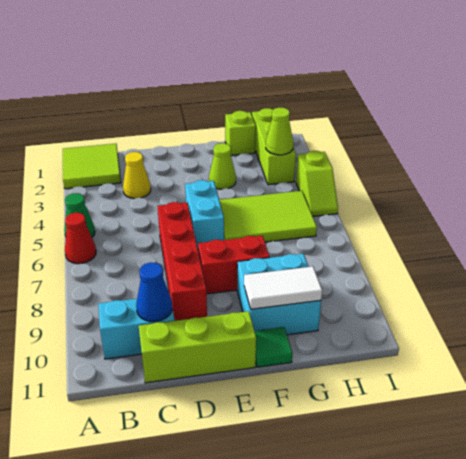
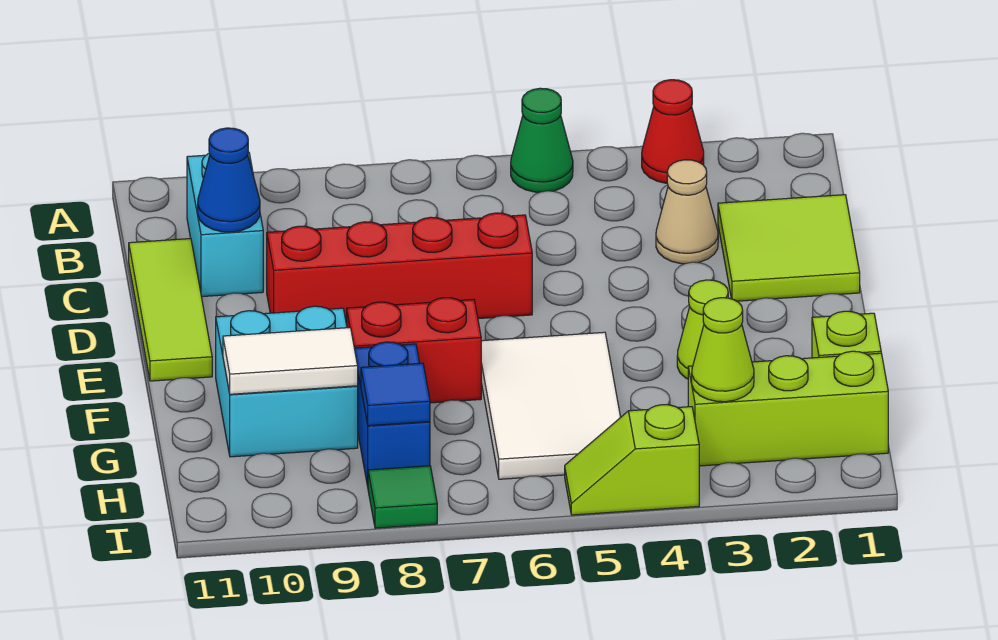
lime 2x2 tile [63,144,121,189] -> lime 2x2 tile moved to [718,195,860,301]
red 1x1 cone [65,213,96,264] -> red 1x1 cone moved to [642,80,704,183]
yellow 1x1 cone [123,152,151,199] -> tan 1x1 cone [656,160,718,264]
lime 1x3 brick [139,311,256,383] -> lime 1x3 tile [129,239,212,381]
cyan 1x2 brick [185,180,224,248] -> none
red 1x2 brick [198,236,270,294] -> red 1x2 brick turned to [347,298,481,403]
lime 2x3 tile [219,191,317,242] -> white 2x3 tile [481,332,621,479]
white 1x2 tile [244,266,322,309] -> white 1x2 tile turned to [223,328,358,394]
green 1x1 tile [255,327,292,367] -> green 1x1 tile moved to [368,466,437,528]
none -> blue 1x2 brick [354,342,430,486]
none -> blue 1x1 tile [361,363,430,426]

